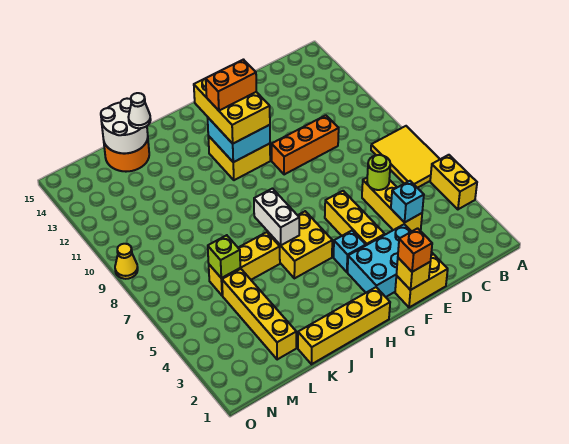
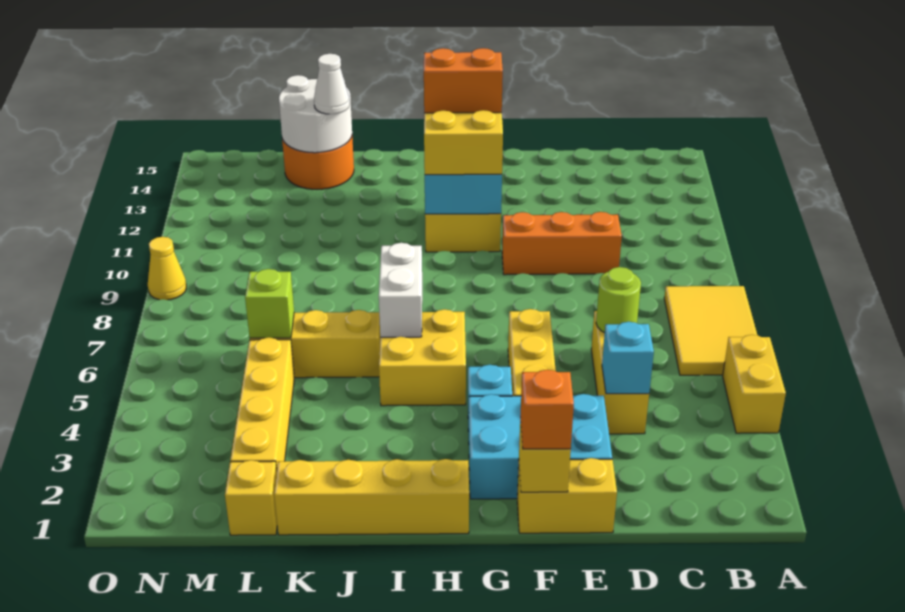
none -> yellow 1x1 brick [225,460,277,535]

